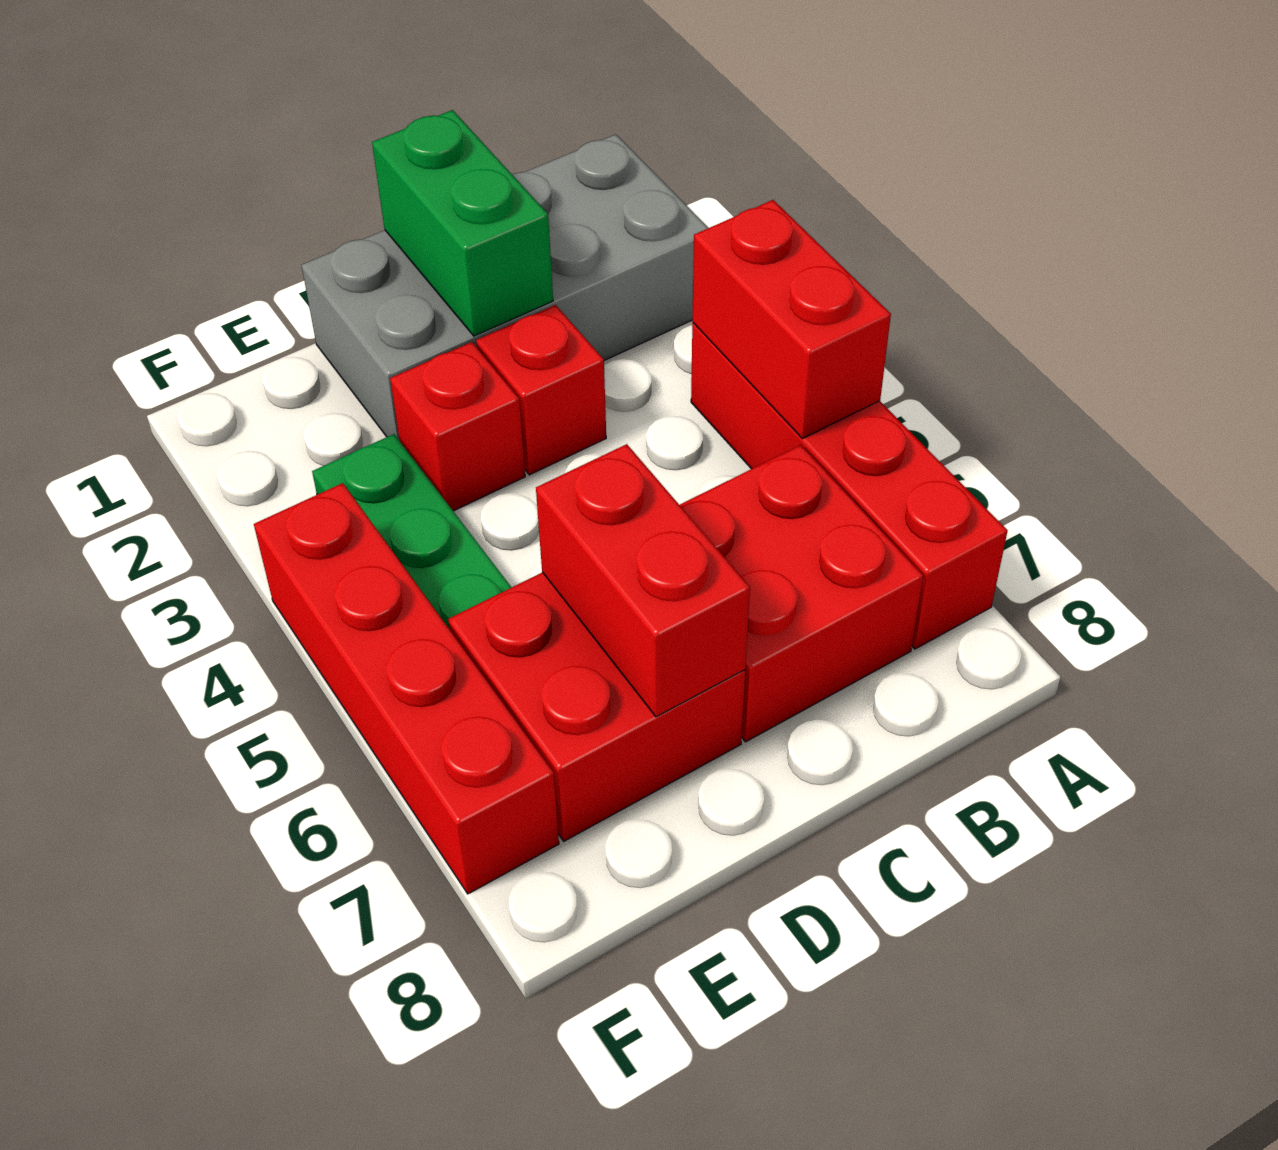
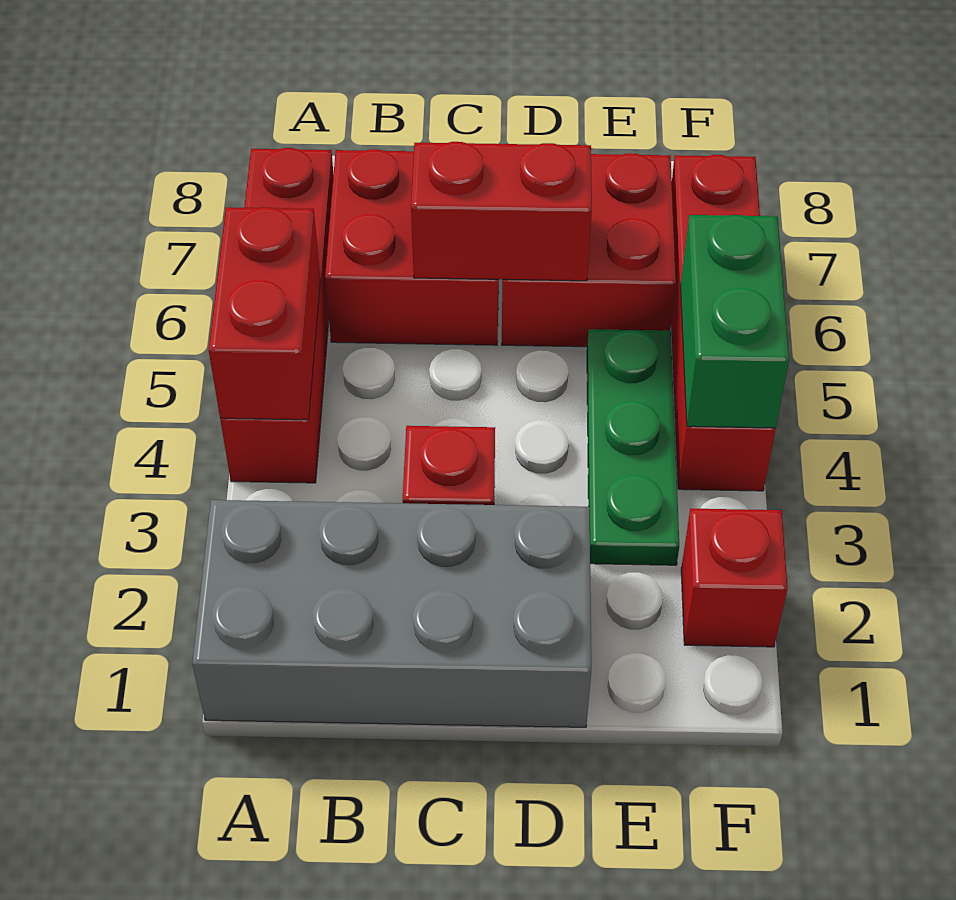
green 1x2 brick [372,110,553,336] -> green 1x2 brick moved to [681,215,789,428]
red 1x1 brick [390,342,525,511] -> red 1x1 brick moved to [681,509,788,647]
red 1x2 brick [536,444,750,717] -> red 1x2 brick turned to [411,142,592,281]

